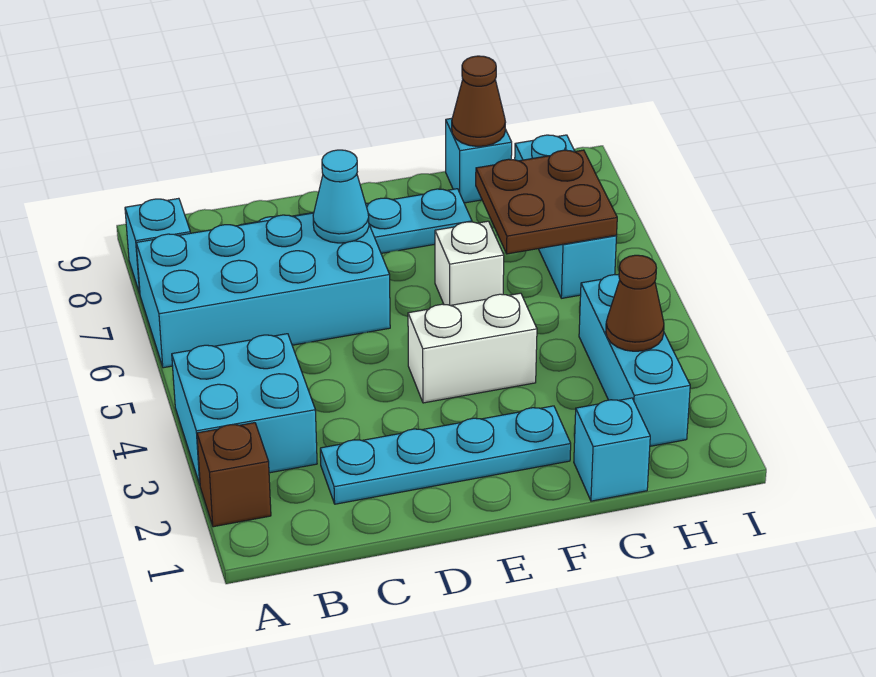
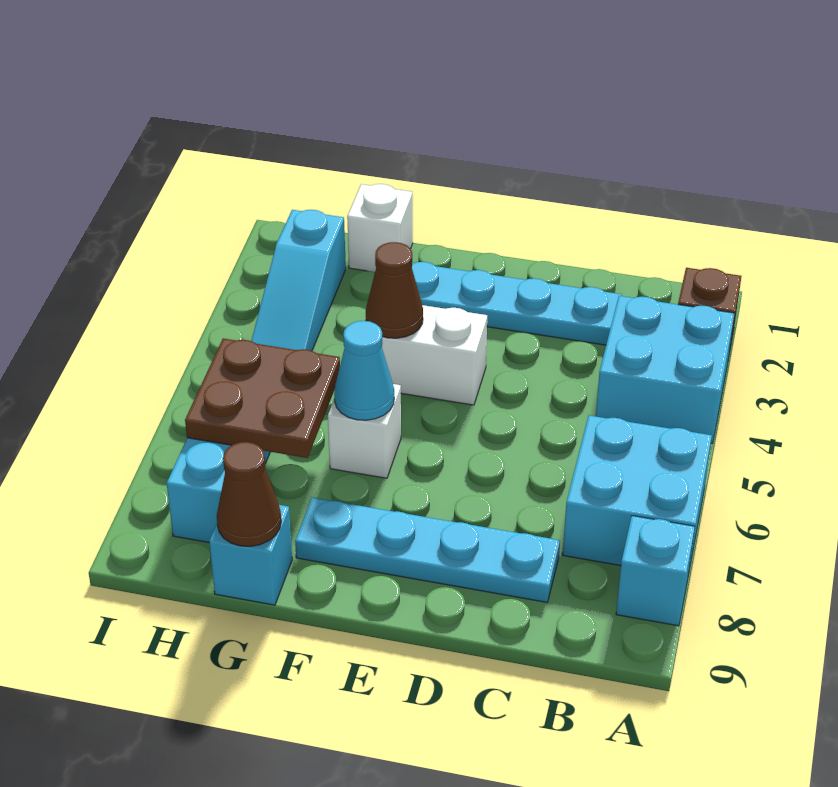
cyan 2x4 brick [136,213,390,368] -> cyan 2x2 brick [563,415,712,569]
cyan 1x1 cone [313,150,369,243] -> cyan 1x1 cone moved to [334,321,394,420]
cyan 1x1 brick [574,398,650,501] -> white 1x1 brick [347,184,413,272]
cyan 1x3 brick [579,275,690,446] -> cyan 1x3 slope [251,210,346,351]
brown 1x1 cone [606,255,664,351] -> brown 1x1 cone moved to [366,242,423,338]

